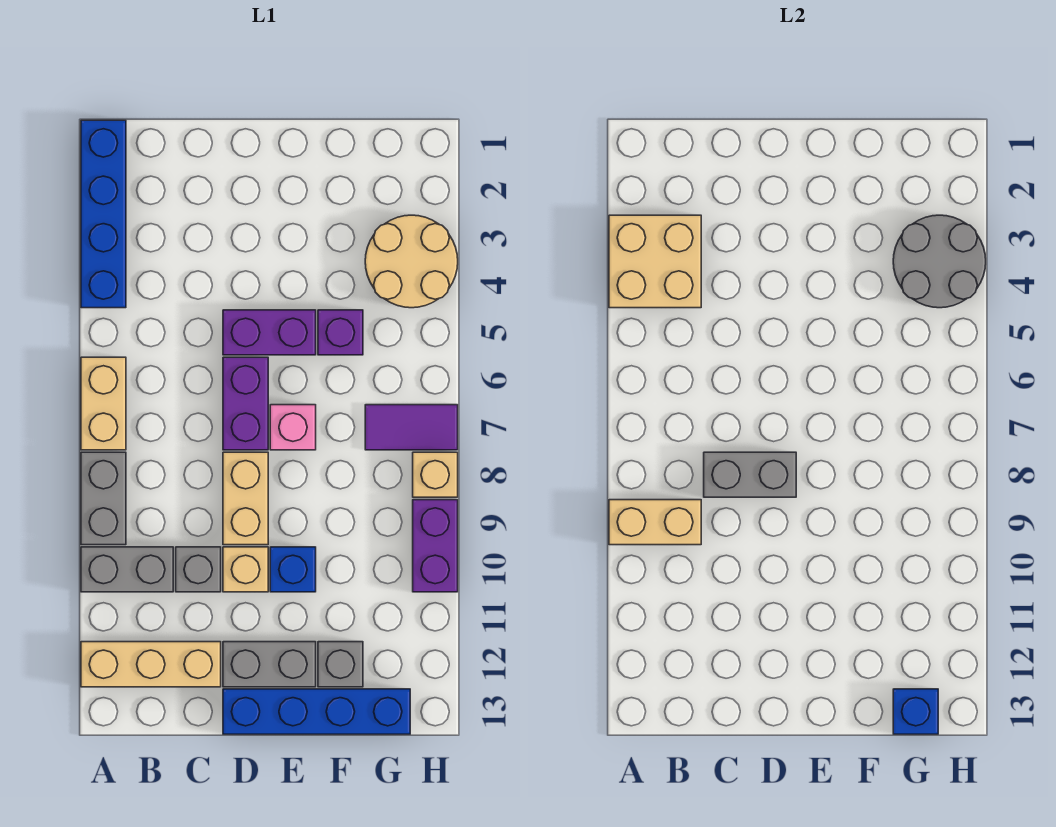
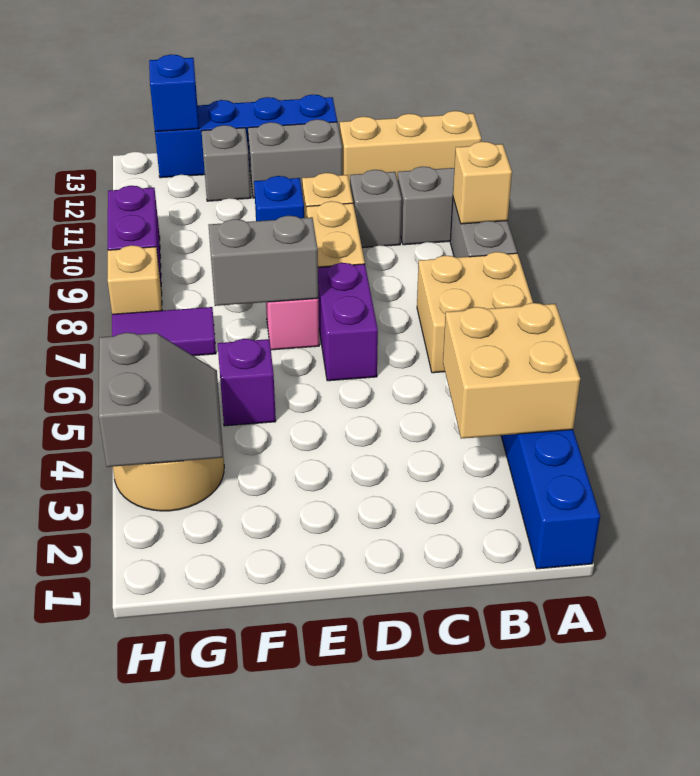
tan 1x2 brick [81,357,126,450] -> tan 2x2 brick [417,252,533,373]
tan 1x2 brick [609,500,701,545] -> tan 1x1 brick [453,142,512,224]
grey 1x2 brick [704,452,796,497] -> grey 1x2 brick moved to [209,216,318,306]
purple 1x2 brick [223,310,316,355] -> none
grey 2x2 round brick [893,215,986,308] -> grey 2x2 slope [99,333,223,467]

